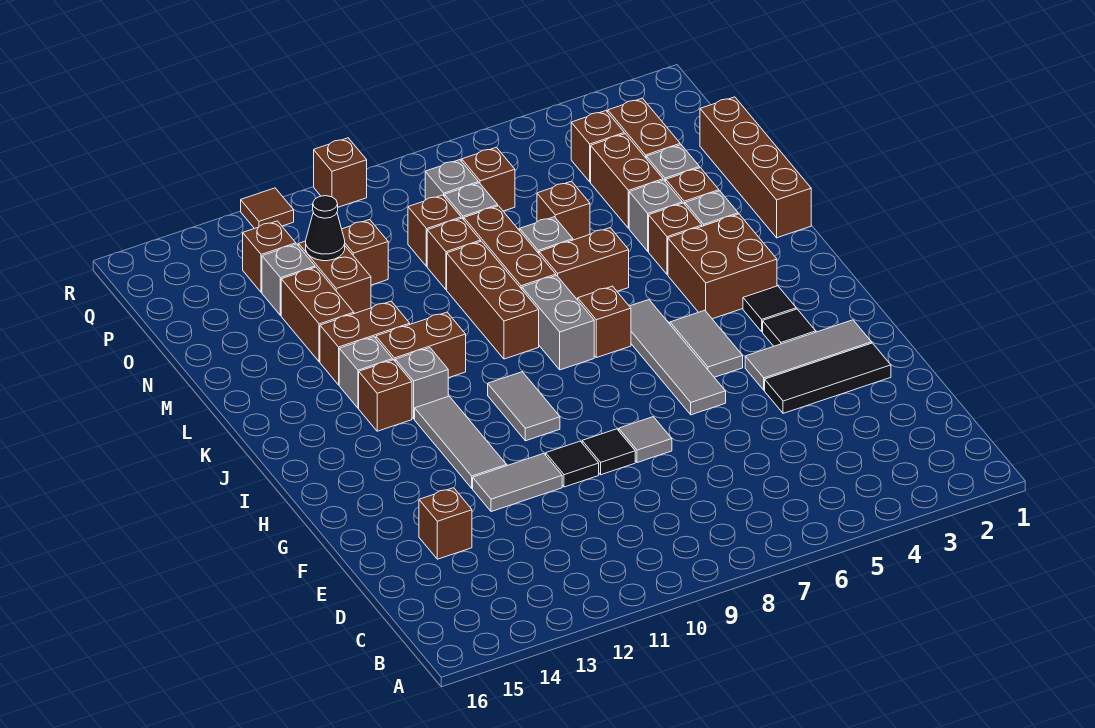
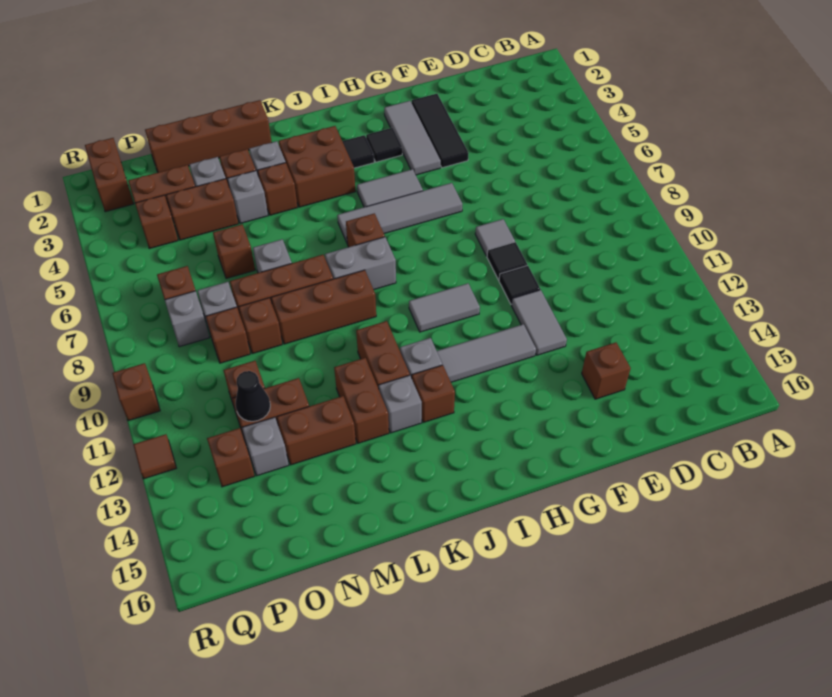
brown 1x2 brick [539,228,629,300] -> brown 1x2 brick moved to [85,138,134,212]

